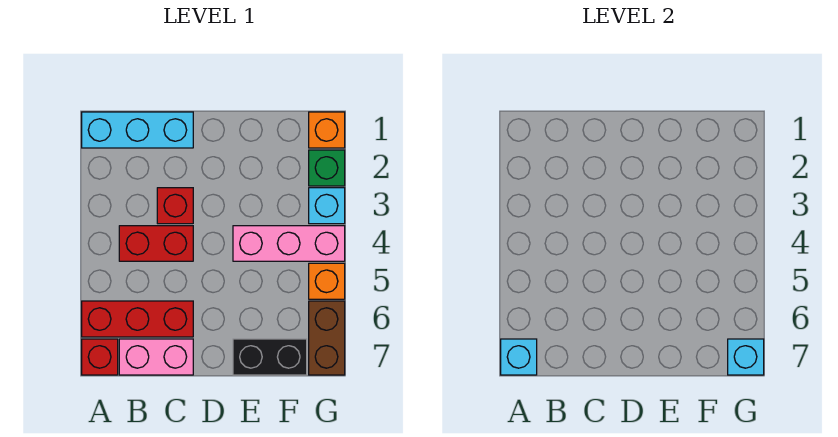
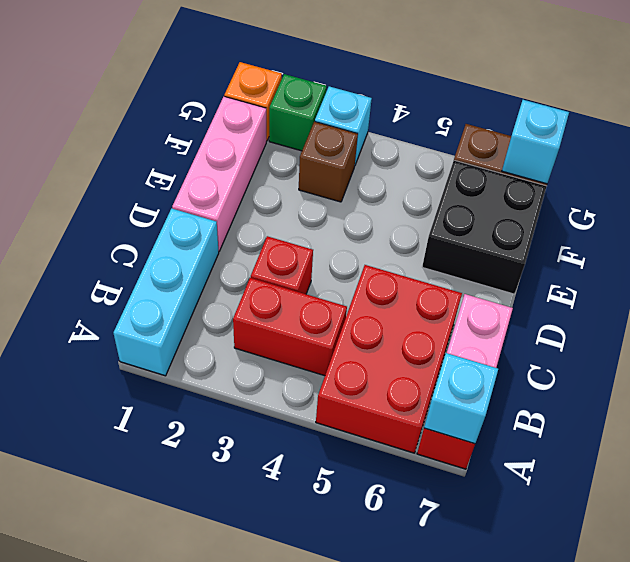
red 1x3 brick [82,301,193,337] -> red 2x3 brick [316,265,462,453]
red 1x2 brick [119,226,193,261] -> red 1x2 brick turned to [233,278,347,376]
pink 1x3 brick [233,226,345,261] -> pink 1x3 brick moved to [172,97,266,251]
black 1x2 brick [233,339,307,375] -> black 2x2 brick [422,160,547,294]
none -> brown 1x1 brick [299,122,358,202]
orange 1x1 brick [309,263,345,299] -> none

